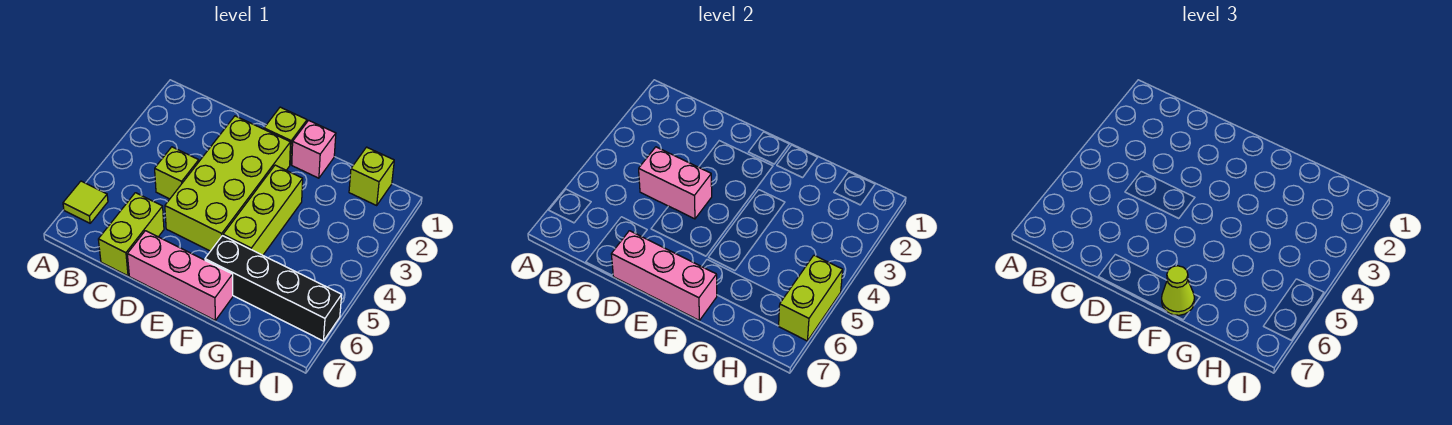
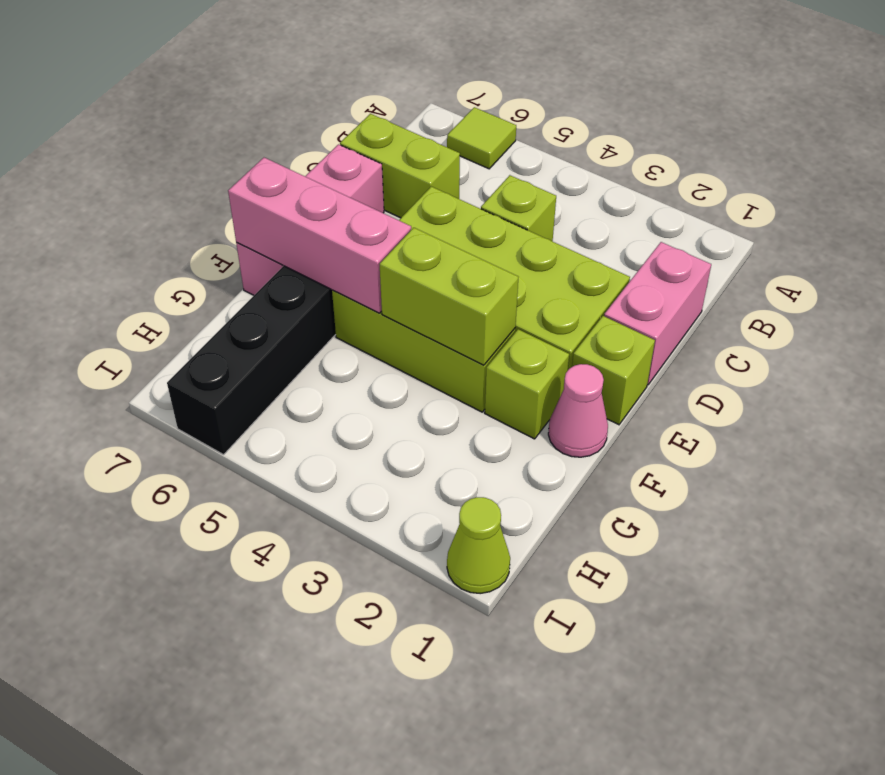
pink 1x2 brick [639,147,712,219] -> pink 1x2 brick moved to [604,242,711,385]
pink 1x3 brick [611,231,717,320] -> pink 1x3 brick turned to [228,158,411,313]
pink 1x1 brick [292,120,336,178] -> pink 1x1 cone [548,364,608,457]
lime 1x1 cone [1162,266,1194,315] -> lime 1x1 cone moved to [447,497,510,594]
lime 1x1 brick [349,147,394,205] -> lime 1x1 brick moved to [485,329,569,439]
lime 1x2 brick [779,255,843,341] -> lime 1x2 brick moved to [380,228,518,365]

